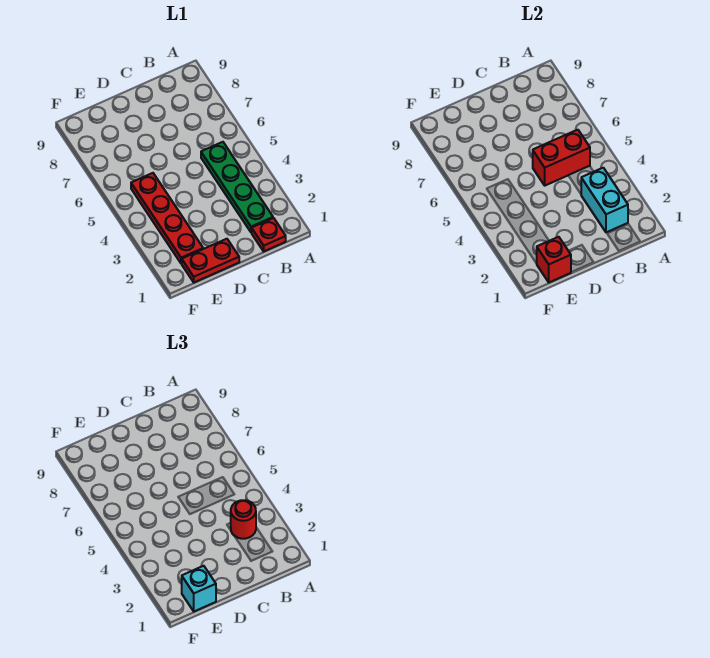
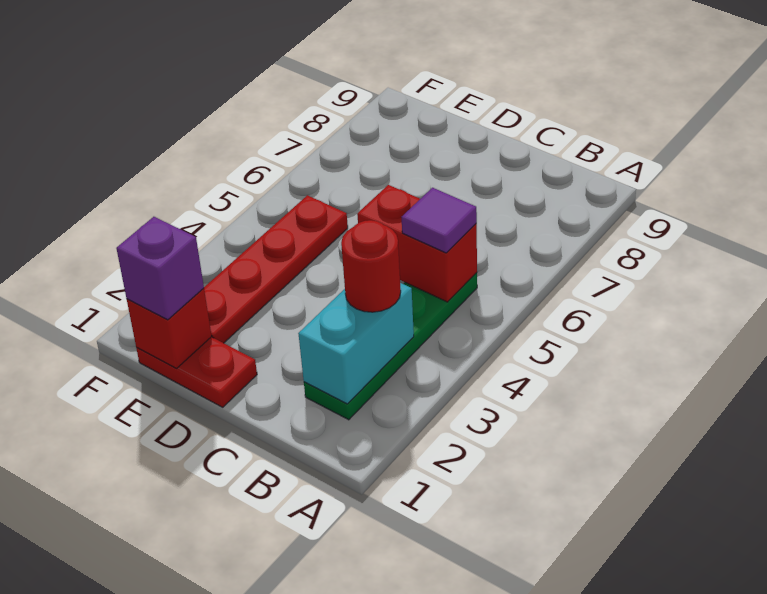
red 1x1 plate [252,218,286,251] -> none
none -> purple 1x1 tile [402,188,477,253]
cyan 1x1 brick [182,566,216,611] -> purple 1x1 brick [116,217,204,320]

